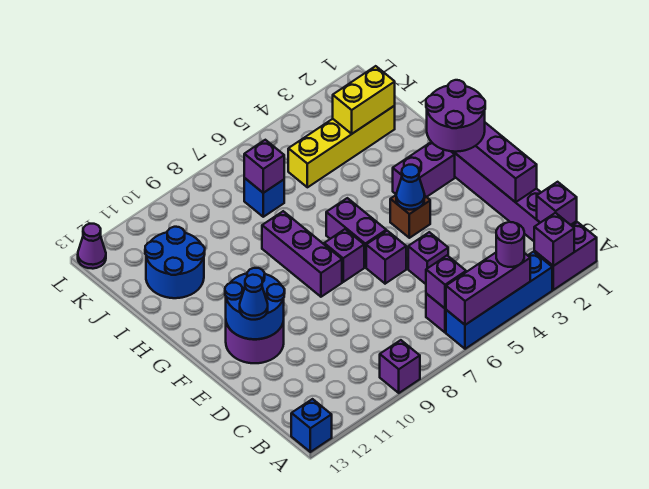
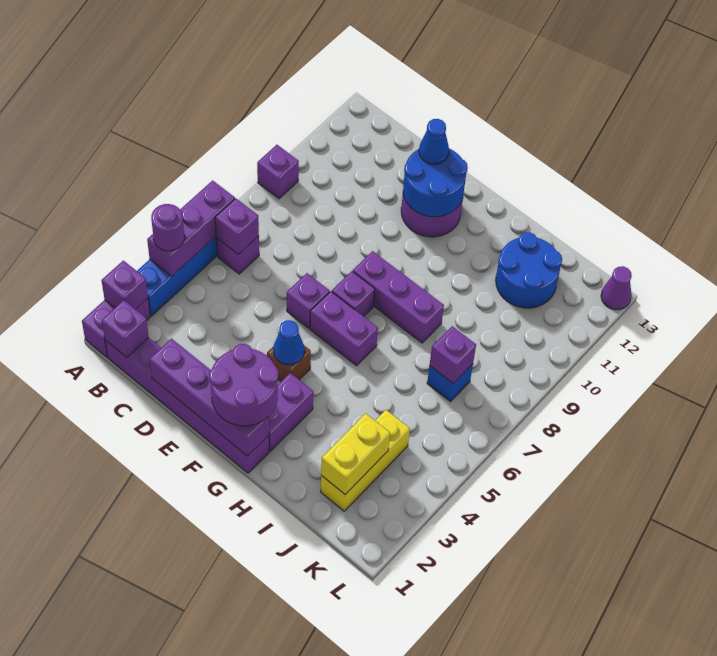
blue 1x1 brick [291,399,332,452] -> none
purple 1x1 brick [408,232,448,284] -> none
yellow 1x4 brick [288,106,395,187] -> yellow 1x3 brick [321,410,410,511]

